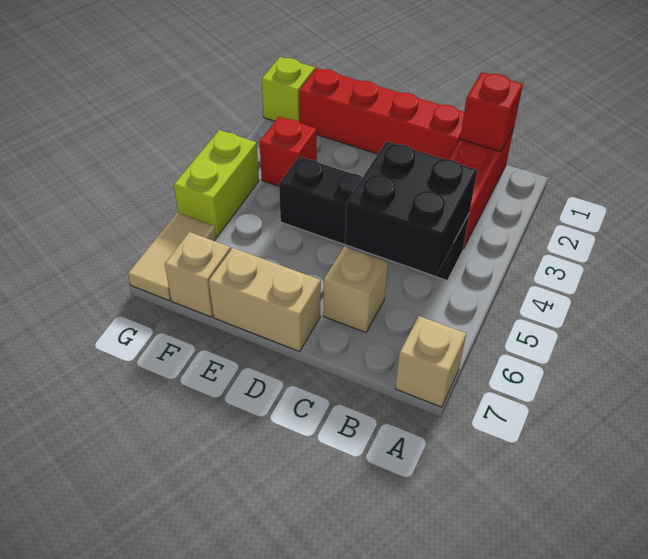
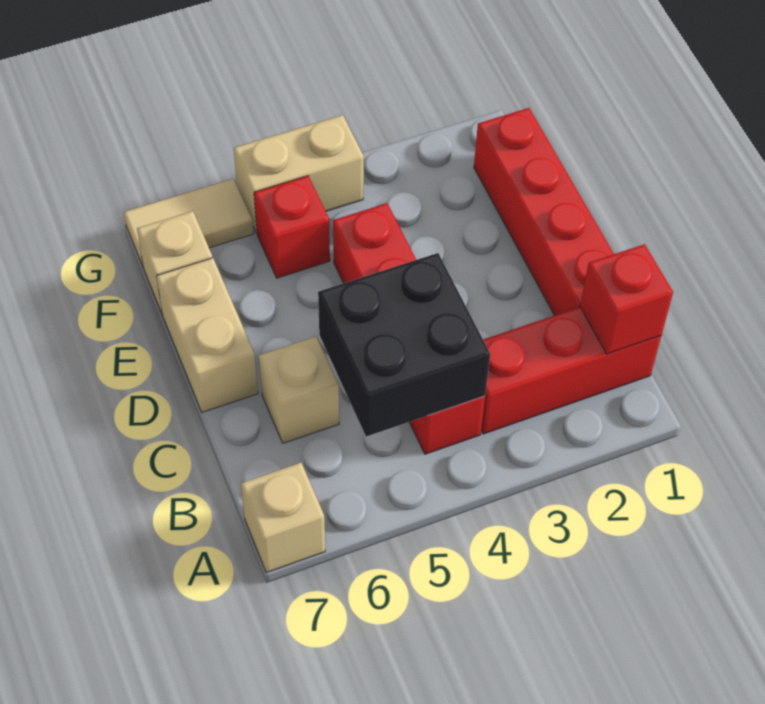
black 1x4 brick [279,156,469,280] -> red 1x4 brick [333,203,485,454]
red 1x1 brick [259,117,317,186] -> red 1x1 brick moved to [254,176,330,278]
lime 1x1 brick [262,57,315,123] -> none
lime 1x2 brick [174,130,259,237] -> tan 1x2 brick [234,115,364,233]

